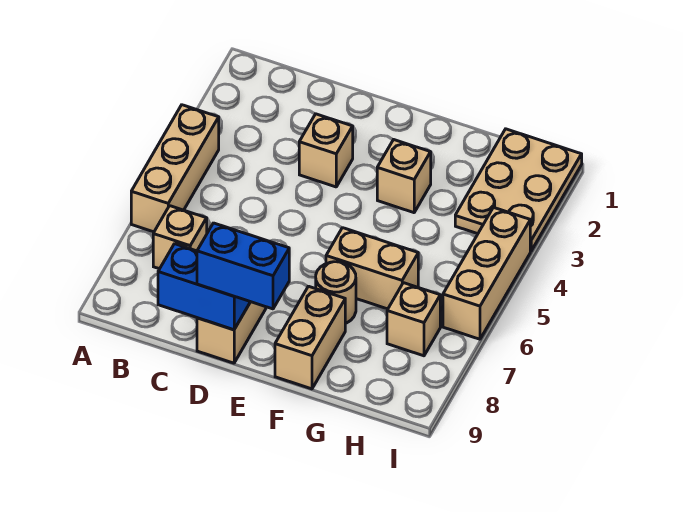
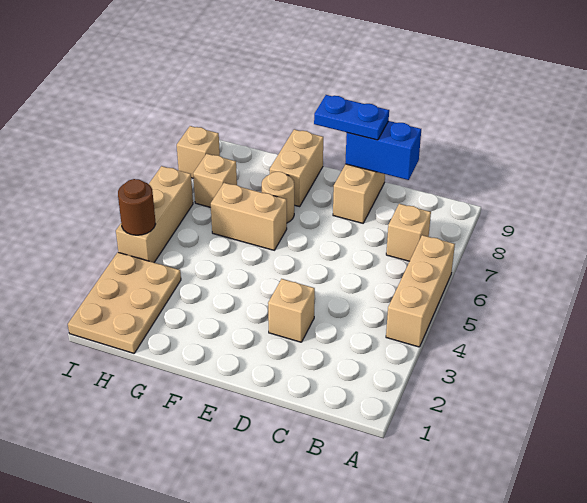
blue 1x2 brick [197,223,289,309] -> blue 1x2 plate [314,95,389,140]
tan 1x1 brick [377,140,431,213] -> tan 1x1 brick moved to [177,126,220,178]
none -> brown 1x1 round brick [118,179,155,235]

